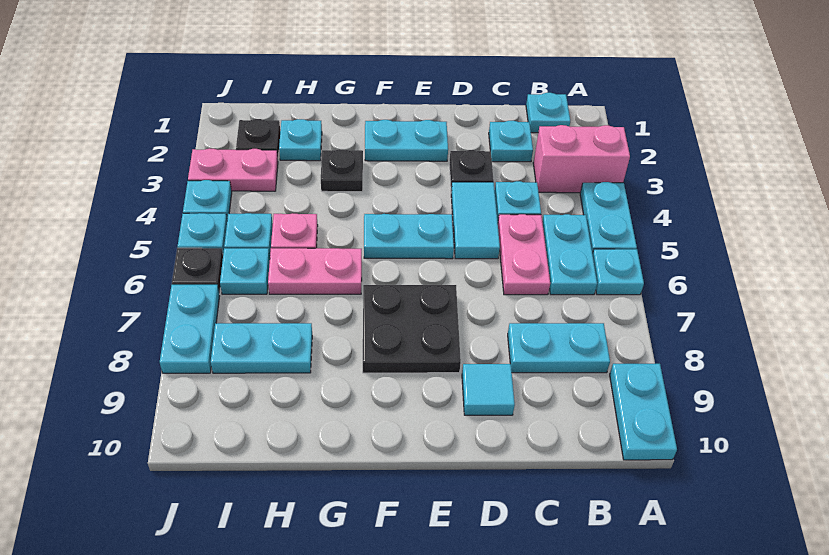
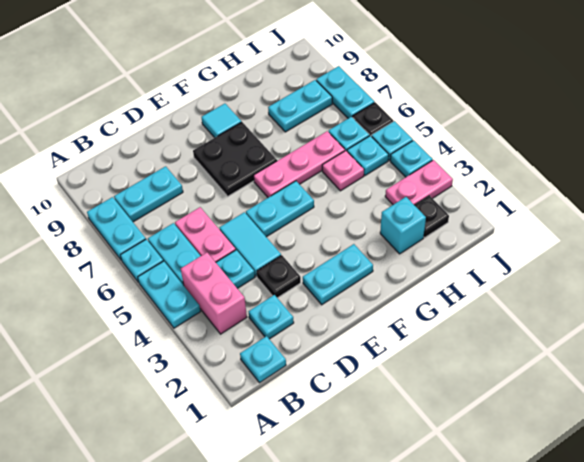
pink 1x2 brick [533,125,630,193] -> pink 1x2 brick turned to [181,253,247,334]
cyan 1x2 plate [610,364,677,460] -> cyan 1x2 plate moved to [87,197,146,260]
cyan 1x1 tile [462,364,515,415] -> cyan 1x1 tile moved to [201,104,241,138]
black 1x1 plate [321,149,363,192] -> none
pink 1x2 plate [268,248,362,294] -> pink 1x3 plate [254,131,345,197]
cyan 1x1 plate [279,119,322,161] -> cyan 1x1 brick [380,197,426,254]

